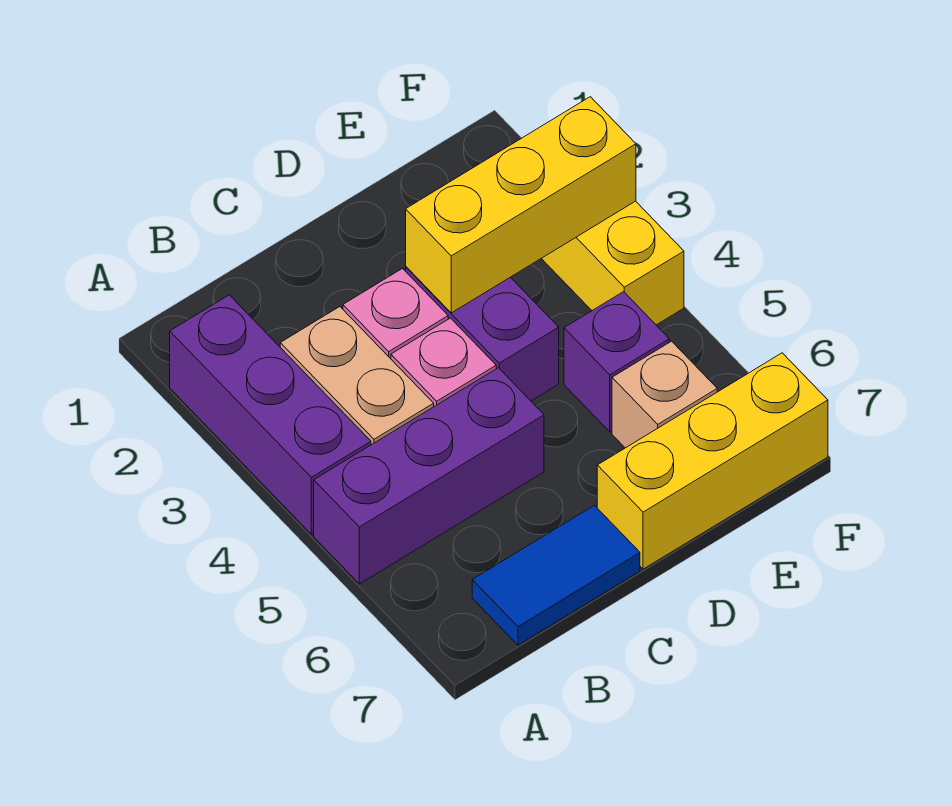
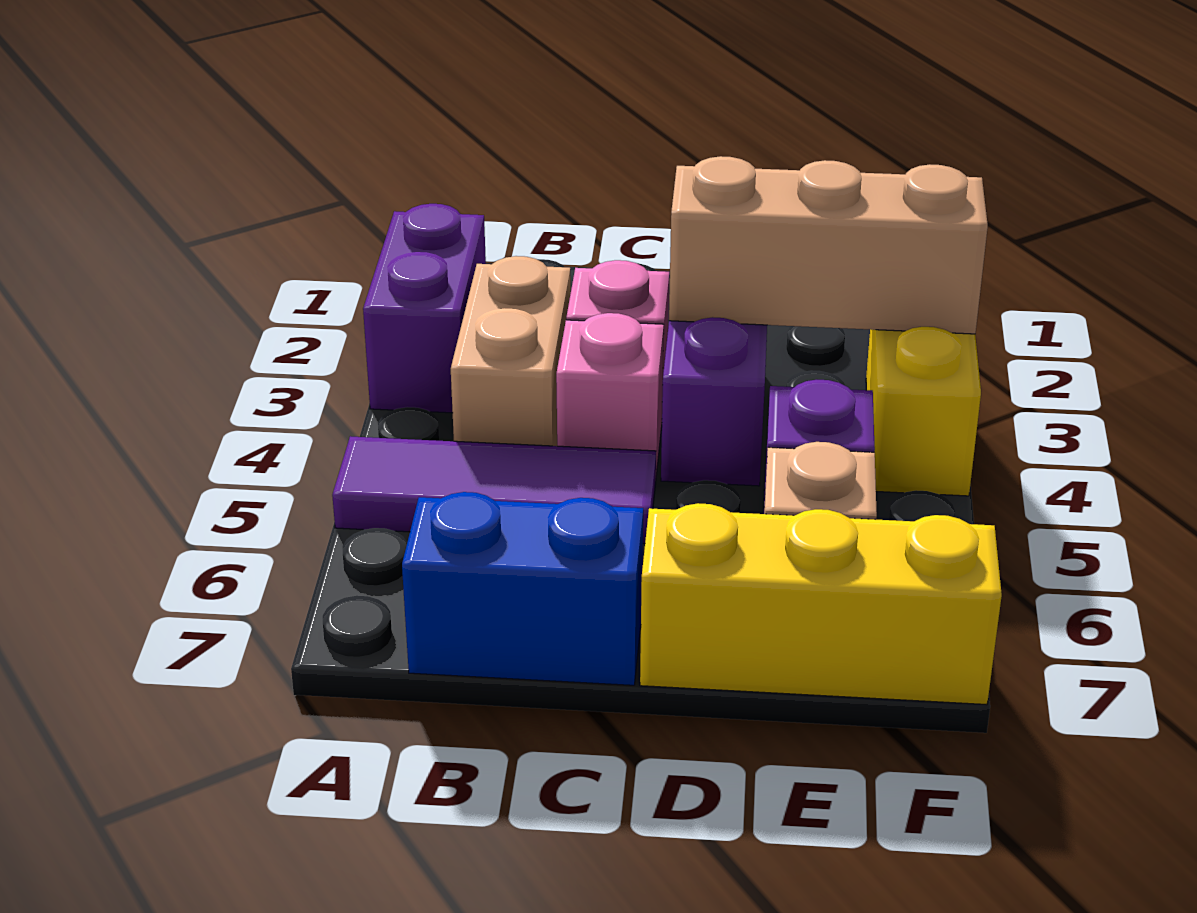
purple 1x3 brick [170,295,371,534] -> purple 1x2 brick [363,204,486,413]
purple 1x3 brick [314,368,544,584] -> purple 1x3 tile [332,436,656,544]
blue 1x2 tile [472,505,640,645] -> blue 1x2 brick [402,492,643,685]
yellow 1x3 brick [406,97,636,313] -> tan 1x3 brick [669,156,988,334]

